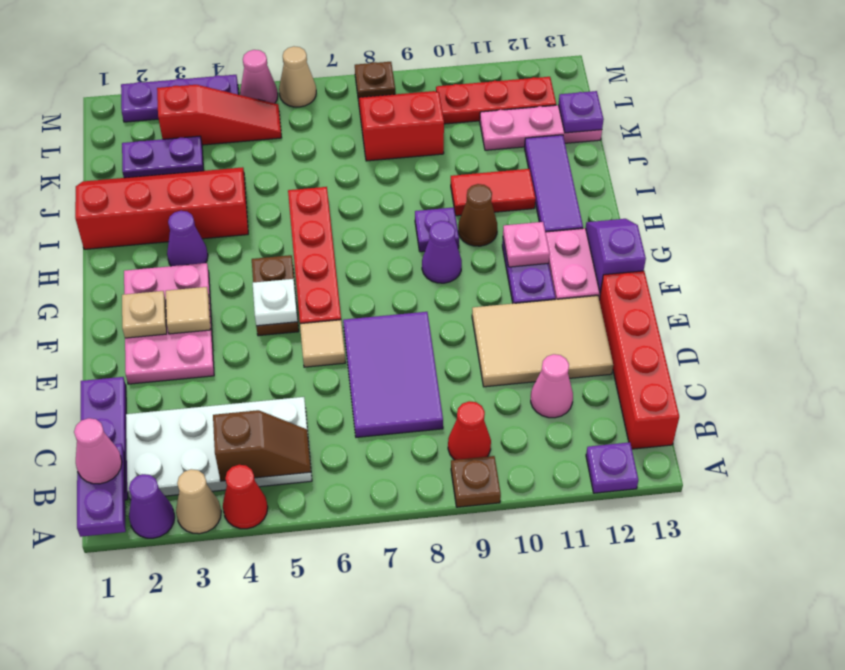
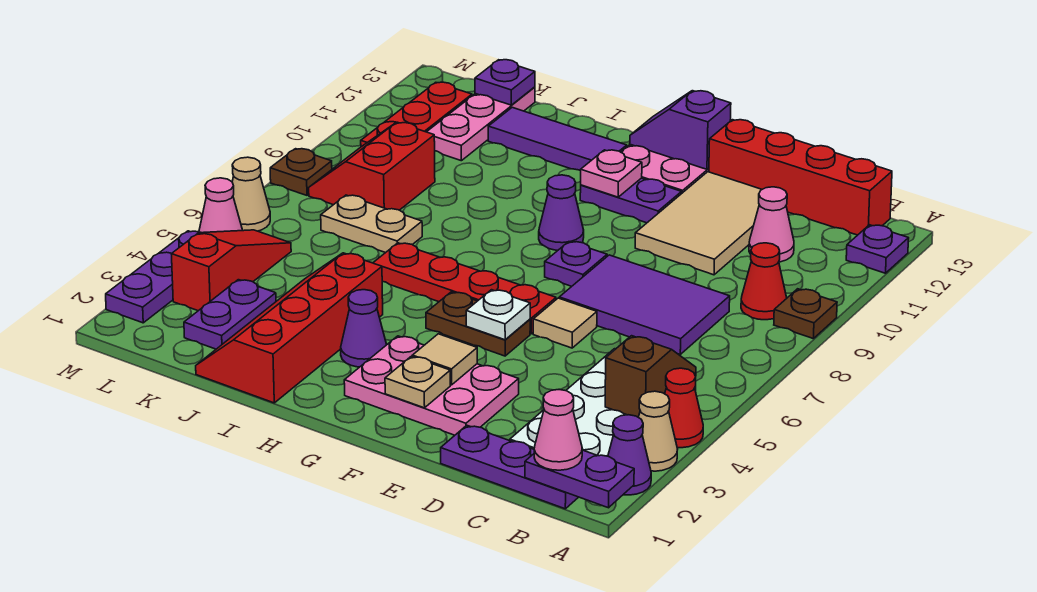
purple 1x1 plate [415,207,459,252] -> purple 1x1 plate moved to [545,242,607,286]
brown 1x1 cone [458,184,497,246] -> none
red 1x2 tile [451,169,535,216] -> none
none -> tan 1x2 plate [321,195,422,253]

